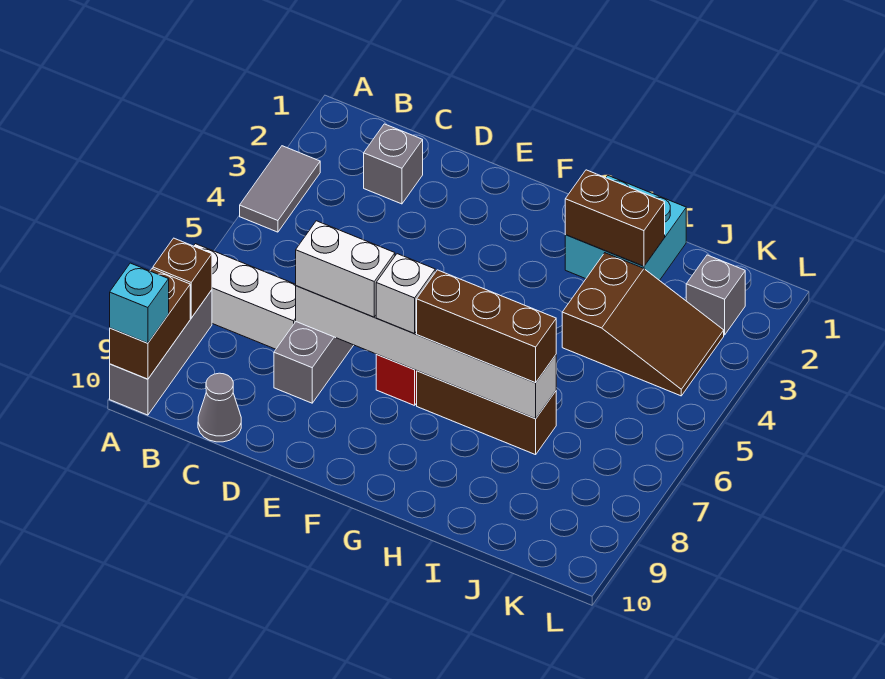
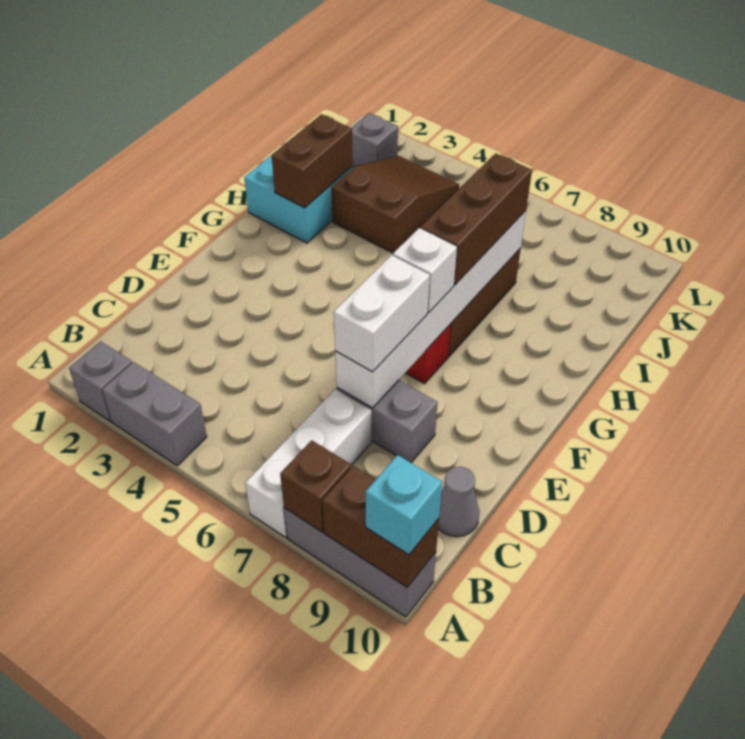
grey 1x2 tile [240,146,320,232] -> grey 1x2 brick [102,362,207,466]
grey 1x1 brick [364,124,423,204] -> grey 1x1 brick moved to [69,341,132,421]

